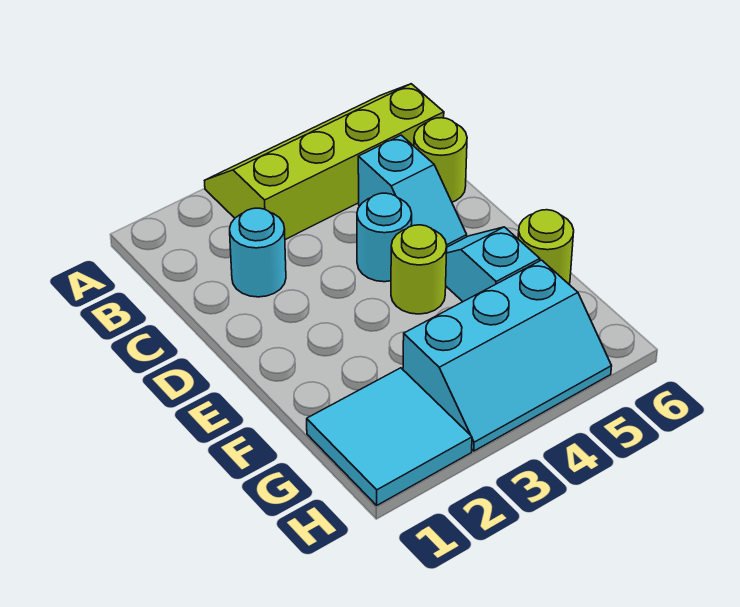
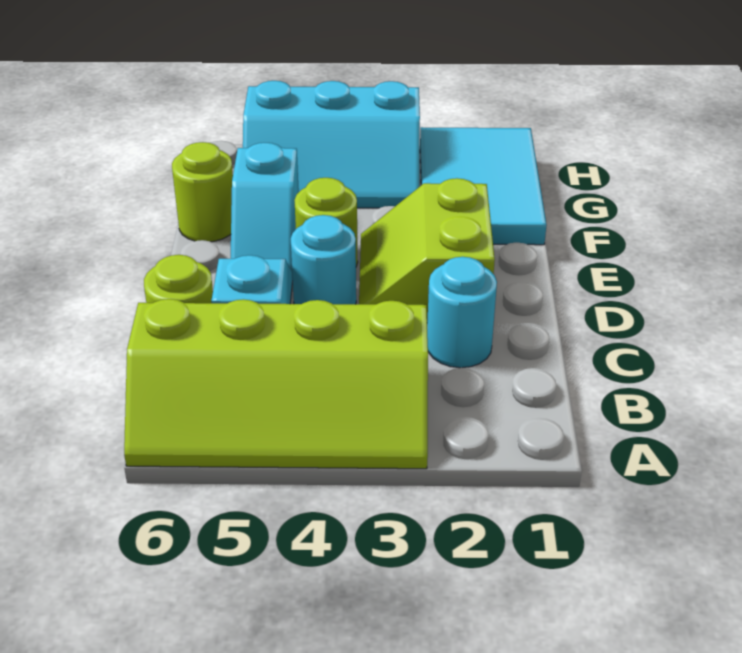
none -> lime 2x2 slope [359,178,495,321]
cyan 2x2 tile [307,368,472,505] -> cyan 2x3 tile [420,127,547,245]
cyan 2x3 slope [403,260,611,451] -> cyan 2x3 slope turned to [243,81,420,208]

